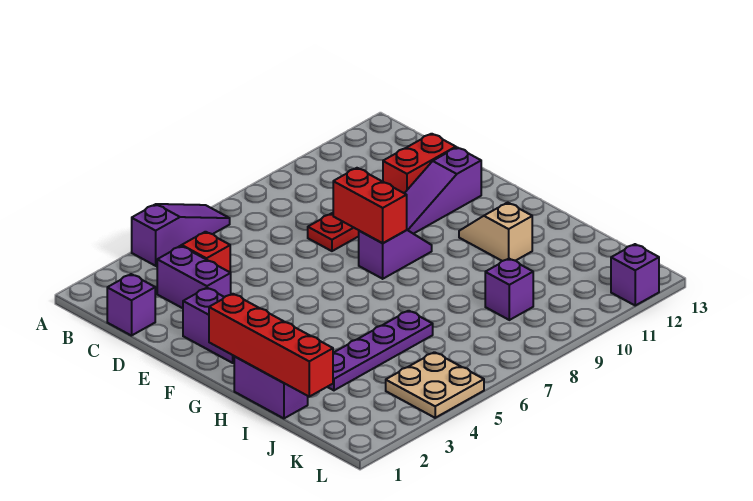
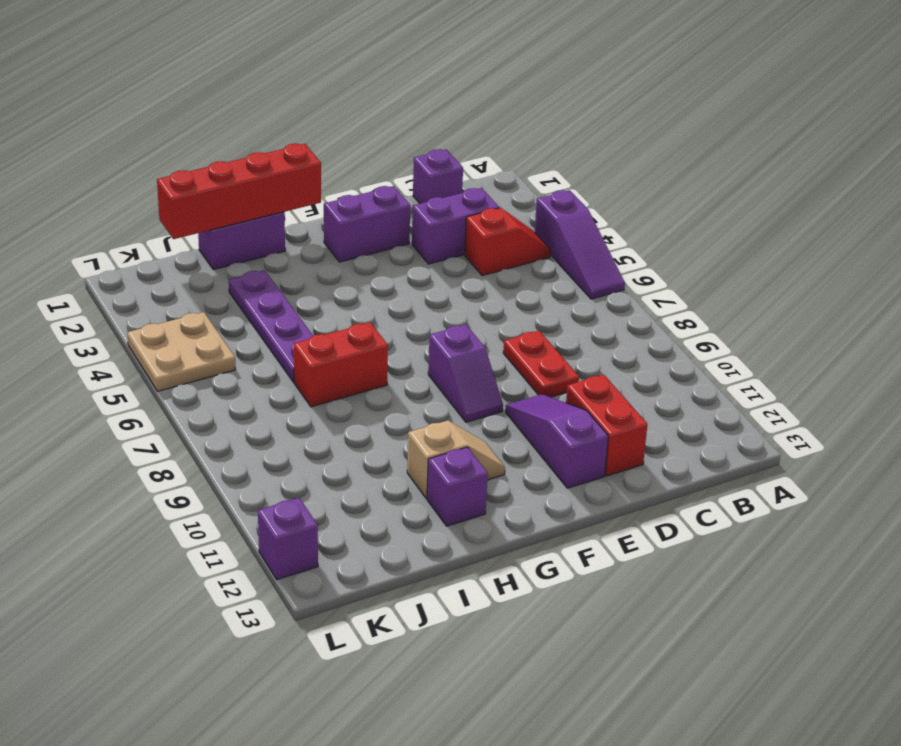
red 1x2 brick [333,168,407,243] -> red 1x2 brick moved to [294,323,388,407]
purple 1x1 brick [485,259,533,320] -> purple 1x1 brick moved to [427,447,488,526]

